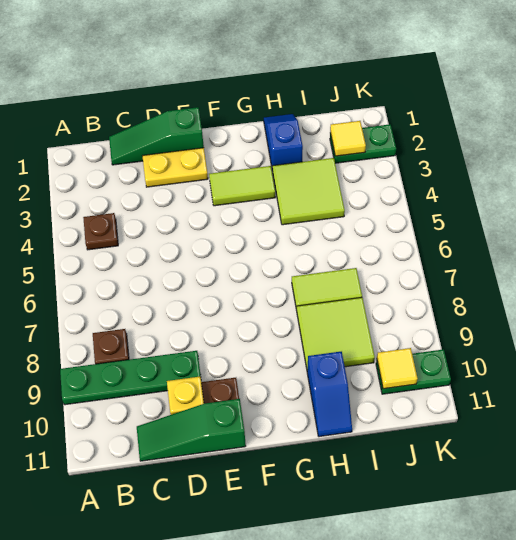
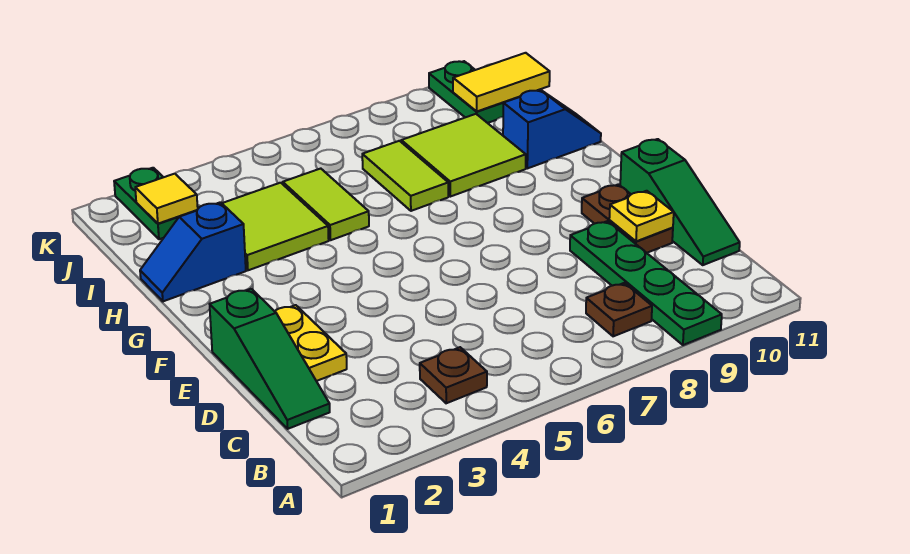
lime 1x2 tile [209,166,275,206] -> lime 1x2 tile moved to [283,169,369,240]
yellow 1x1 tile [377,348,418,389] -> yellow 1x2 tile [453,53,550,112]

